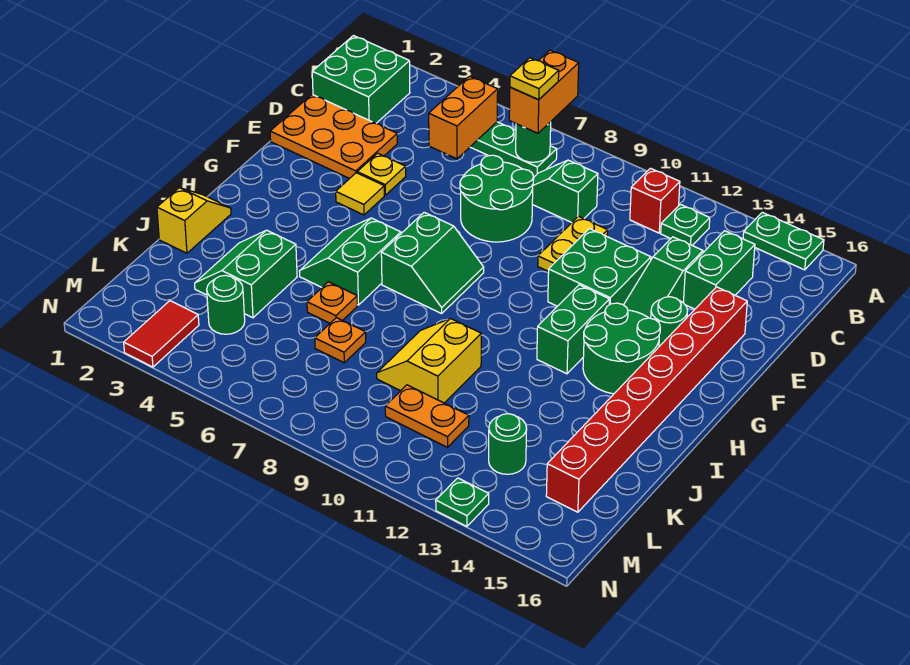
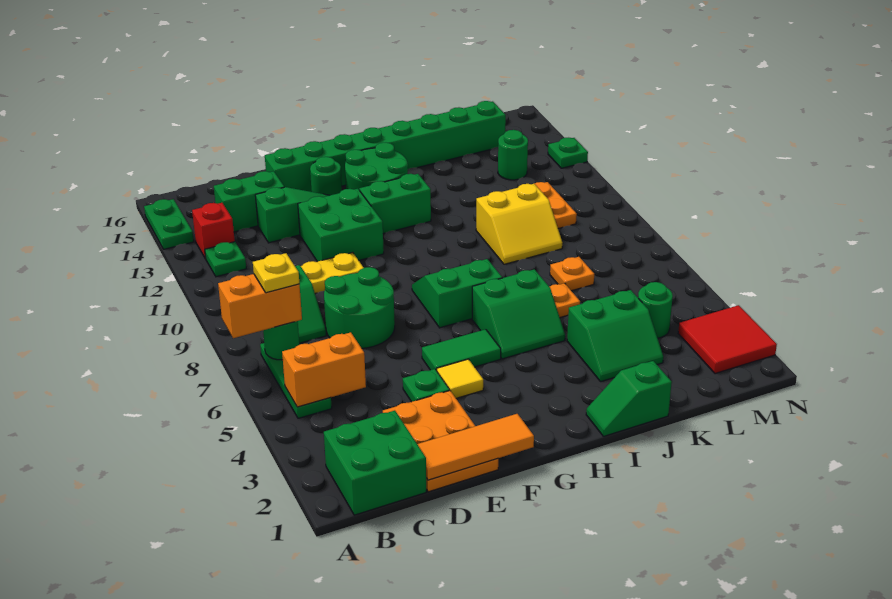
red 1x1 brick [630,168,680,233] -> red 1x1 brick moved to [192,203,235,259]
none -> orange 1x3 tile [417,414,534,480]
yellow 1x1 plate [357,153,406,195] -> green 1x1 plate [403,369,450,402]
red 1x8 brick [546,287,747,512] -> green 1x8 brick [265,101,506,192]
none -> green 1x2 tile [422,329,501,371]
yellow 1x2 slope [157,188,231,253] -> green 1x2 slope [586,361,672,436]
red 1x2 tile [124,301,199,367] -> red 2x2 tile [678,305,777,374]

